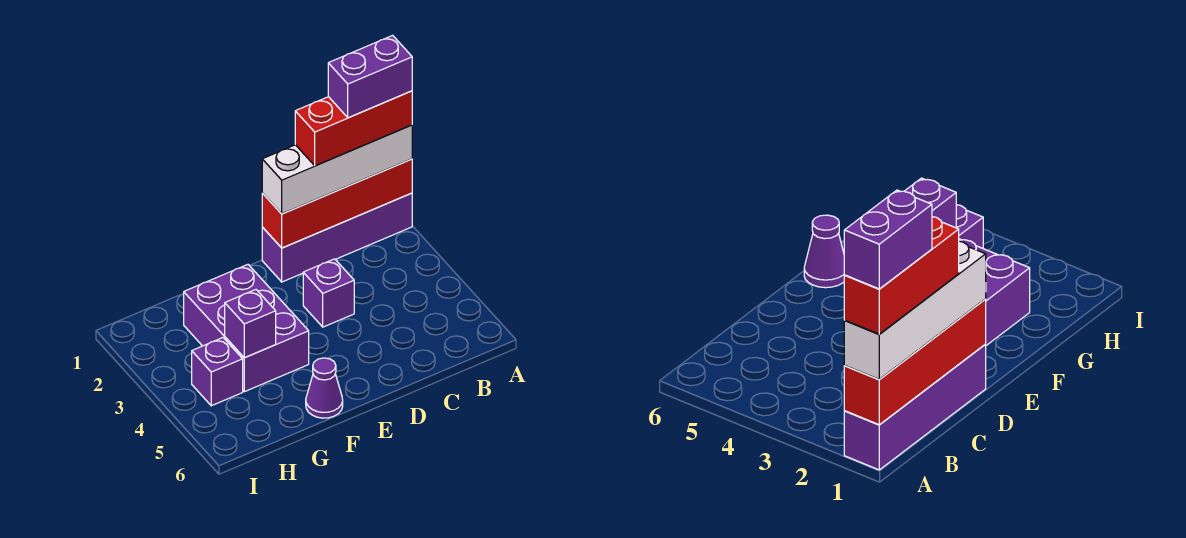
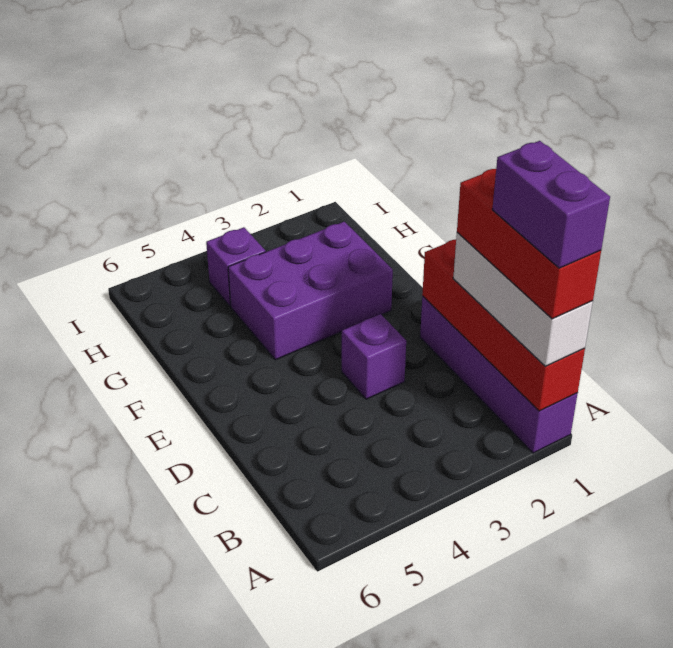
white 1x4 brick [262,125,412,214] -> white 1x3 brick [453,233,593,366]
purple 1x1 cone [306,358,343,418] -> none
purple 1x1 brick [225,290,276,358] -> none

